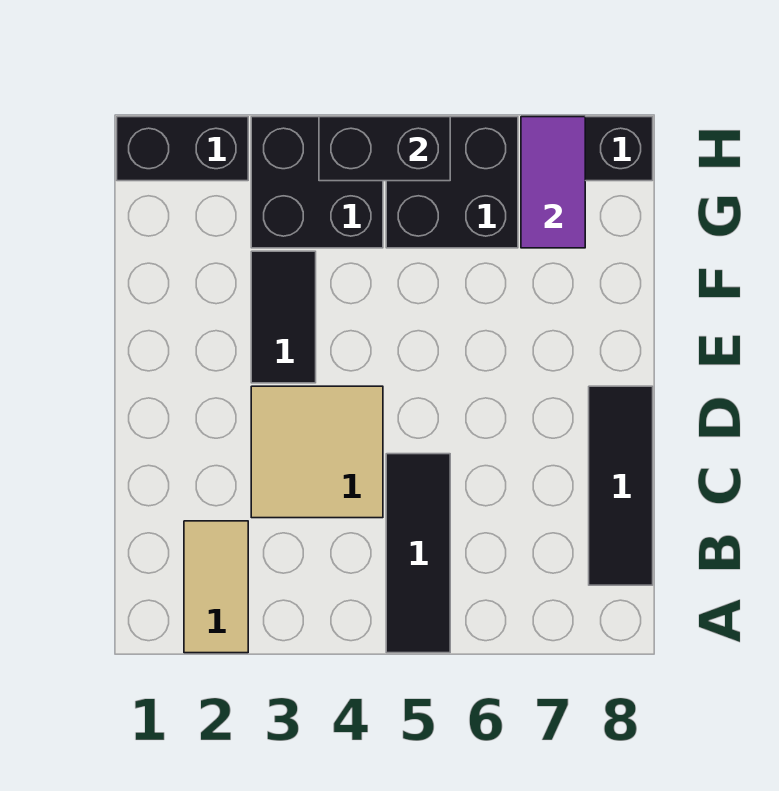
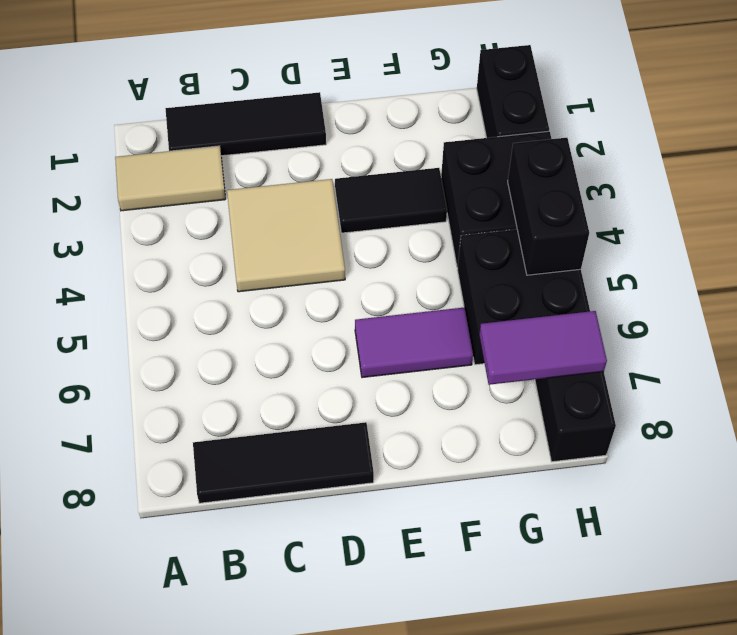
black 1x3 tile [386,454,450,653] -> black 1x3 tile moved to [165,92,326,156]
none -> purple 1x2 tile [355,308,473,378]

